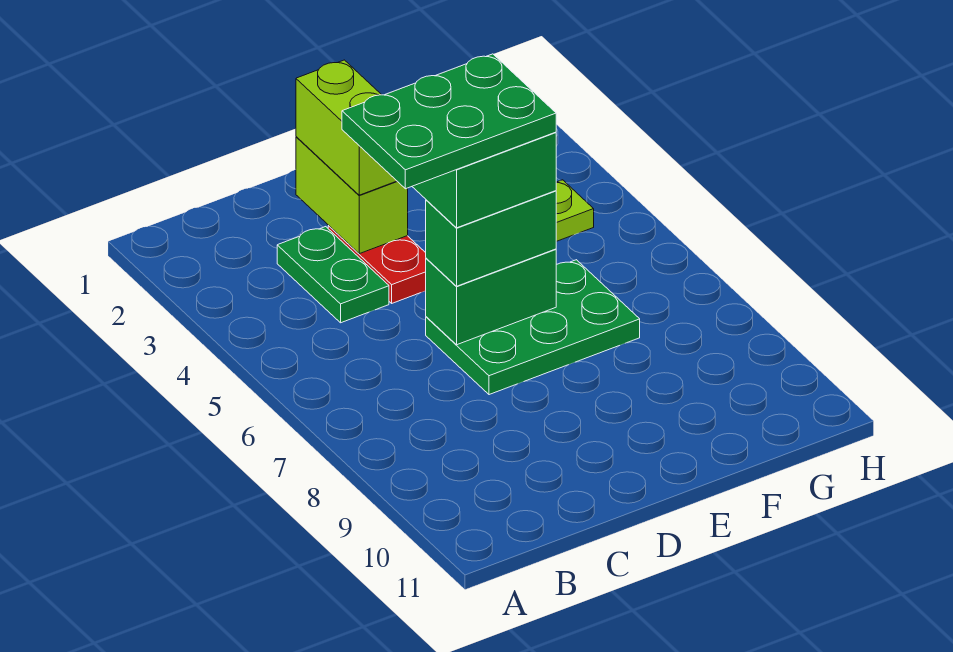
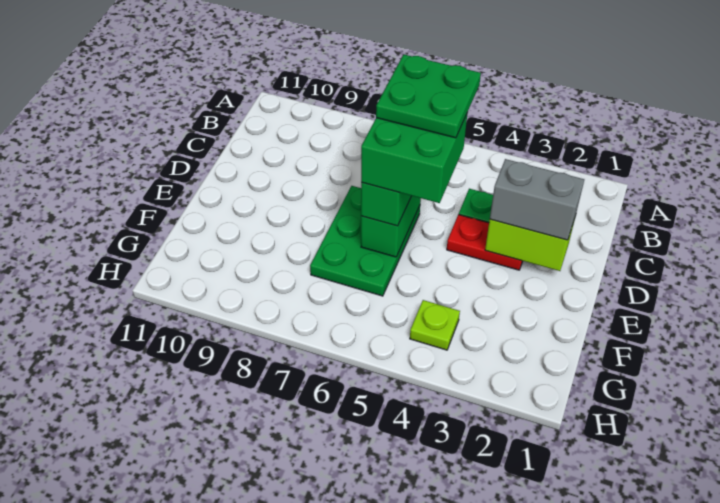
green 2x3 plate [342,54,556,189] -> green 2x2 plate [376,55,481,138]
lime 1x2 brick [296,60,396,195] -> grey 1x2 brick [490,159,584,240]

